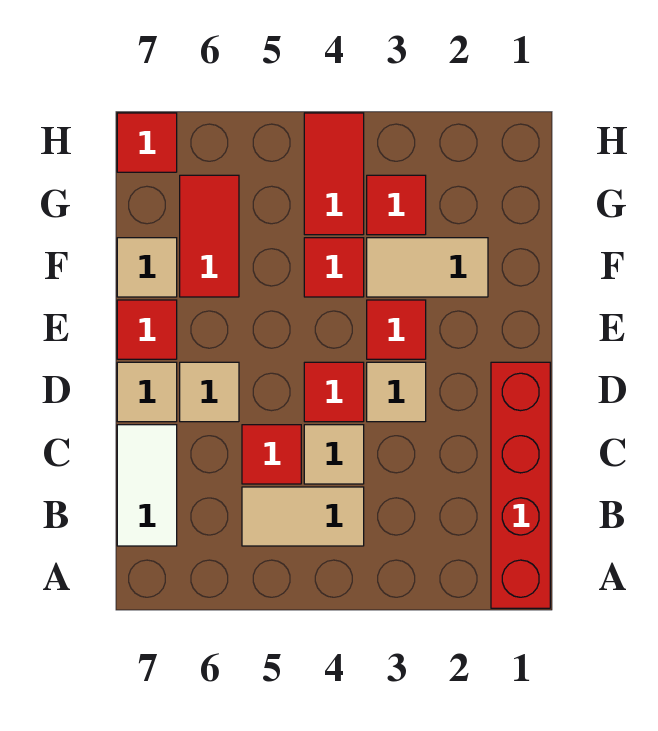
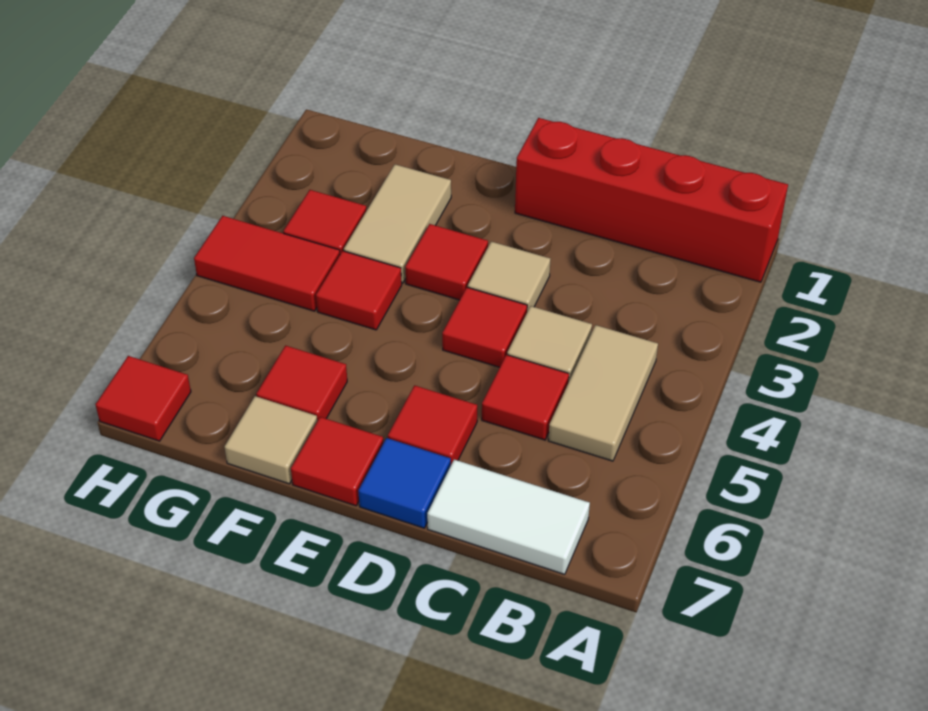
tan 1x1 tile [180,362,239,422] -> red 1x1 tile [388,385,477,464]
tan 1x1 tile [117,362,177,422] -> blue 1x1 tile [358,438,451,528]
red 1x2 tile [180,175,239,297] -> red 1x1 tile [256,346,347,421]

